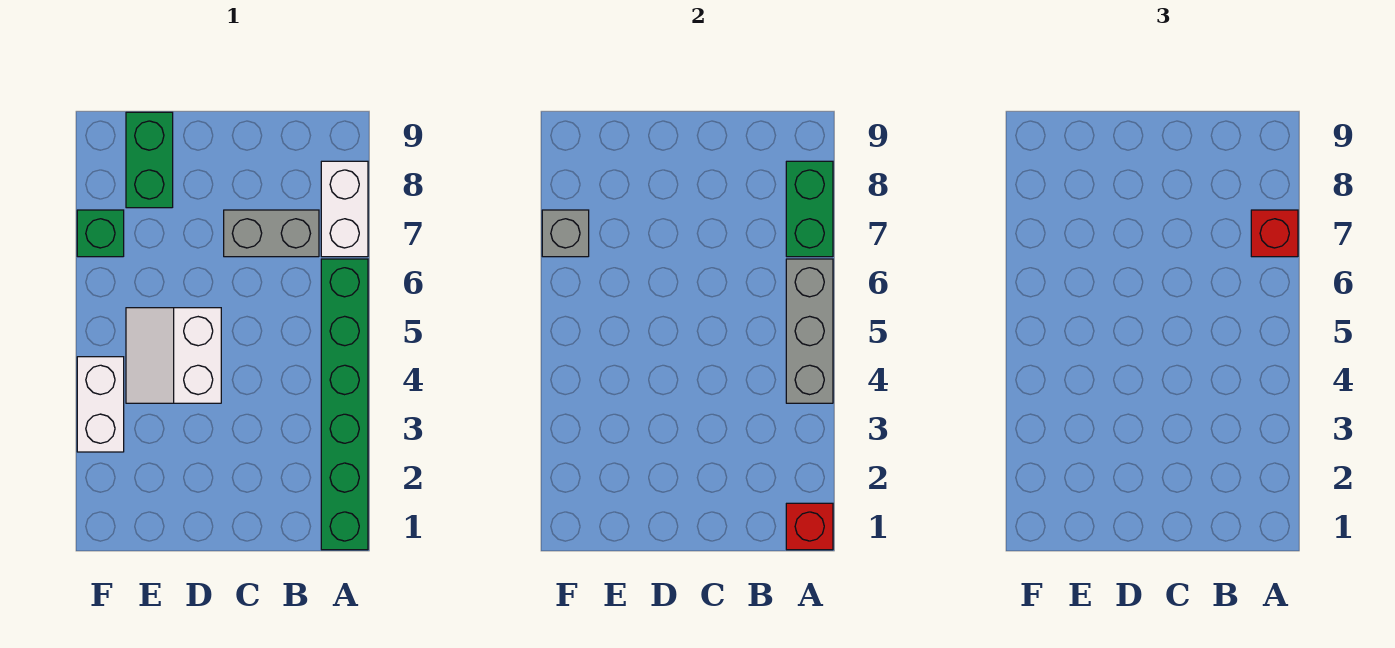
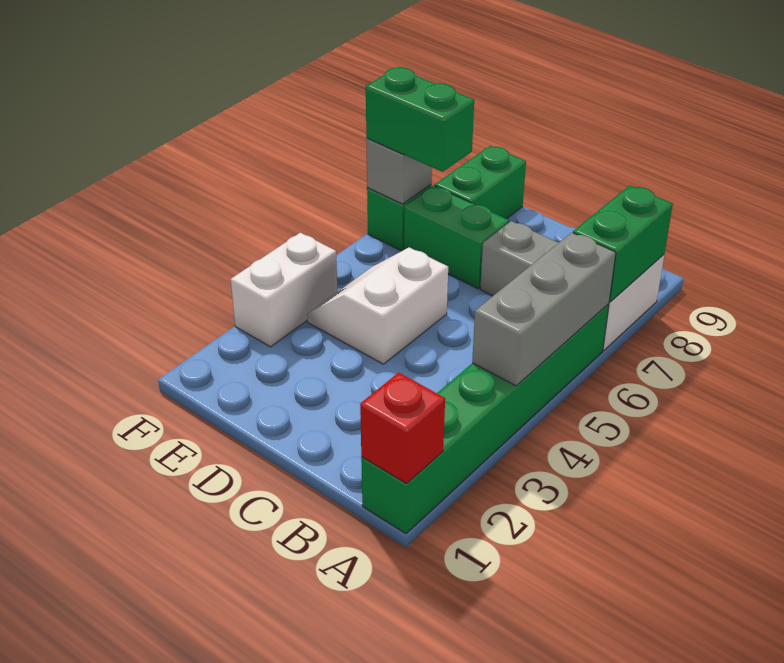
red 1x1 brick [1251,210,1298,257] -> none
none -> green 1x2 brick [404,186,509,289]
none -> green 1x2 brick [366,67,474,172]

